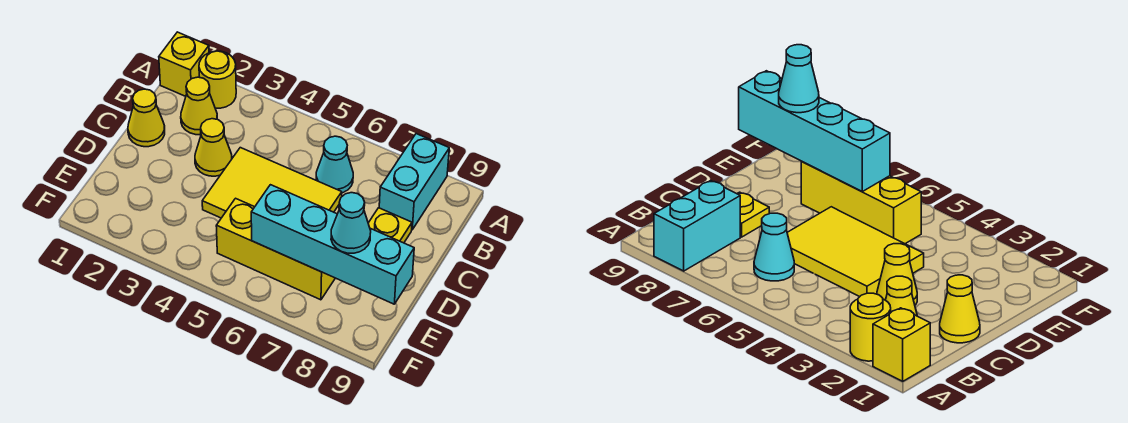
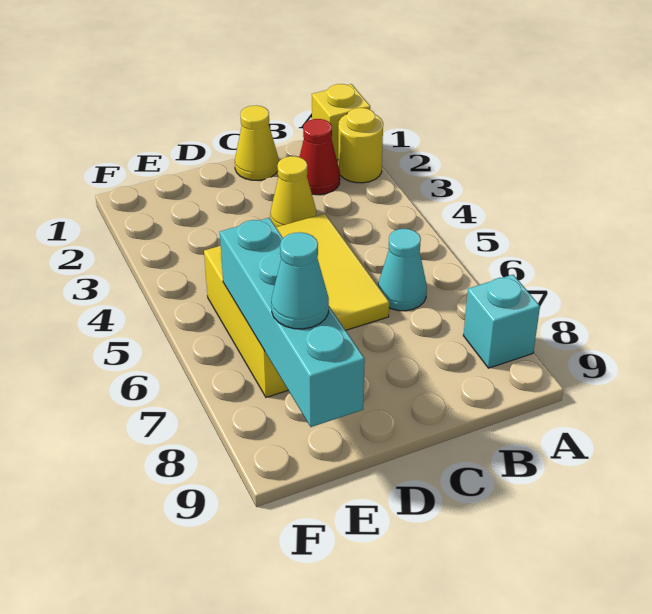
cyan 1x2 brick [379,134,449,230] -> cyan 1x1 brick [463,275,540,368]
yellow 1x1 cone [181,77,217,135] -> red 1x1 cone [300,119,340,195]
yellow 1x1 plate [368,208,412,243] -> none

